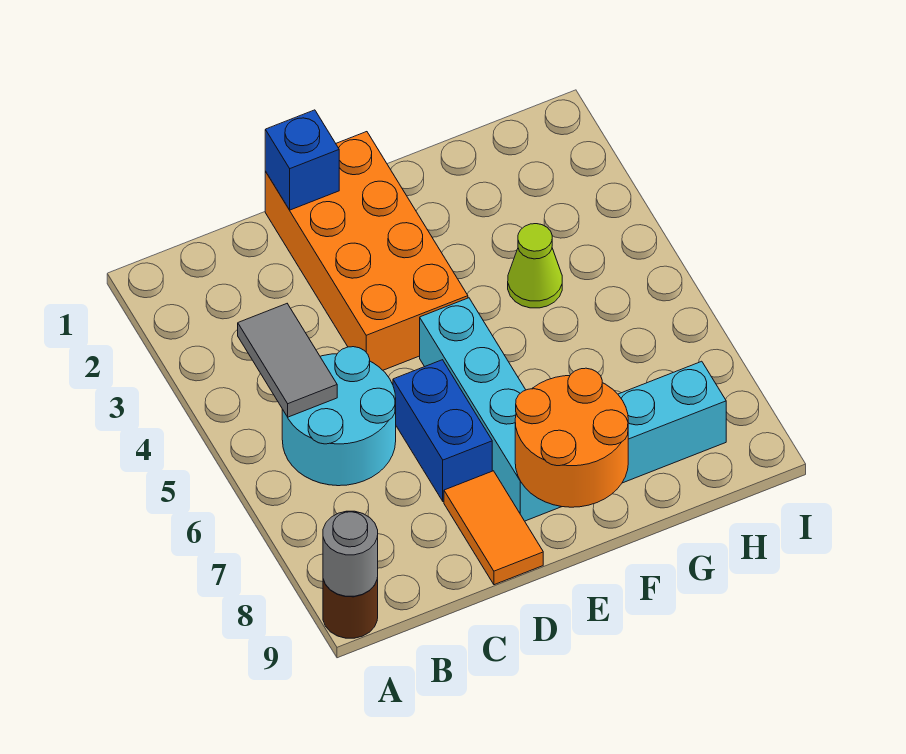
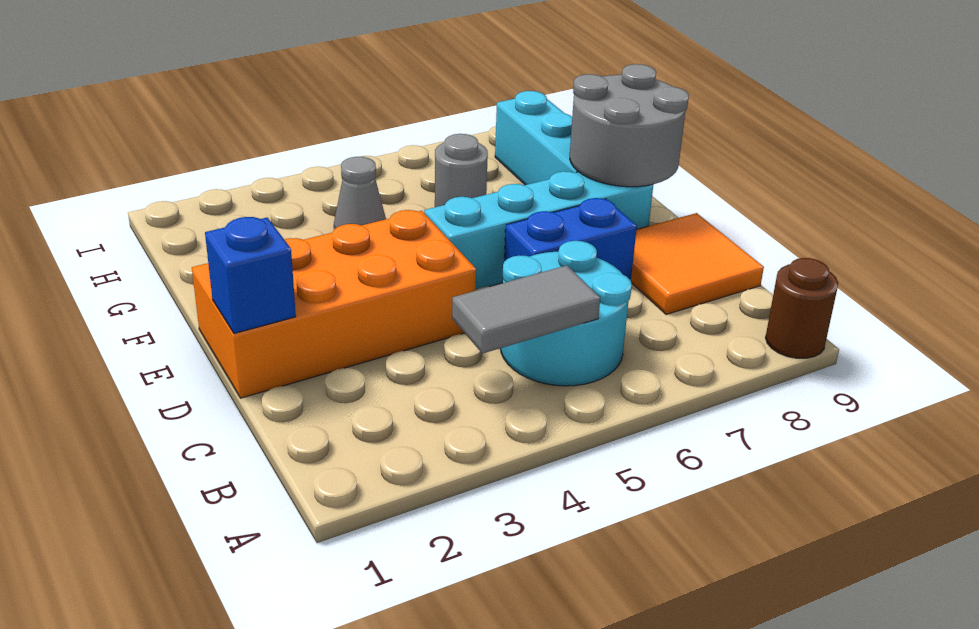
grey 1x1 round brick [323,511,378,596] -> grey 1x1 round brick moved to [435,134,488,207]
orange 1x2 tile [444,471,543,585] -> orange 2x2 tile [631,213,764,315]
orange 2x2 round brick [515,368,628,507] -> grey 2x2 round brick [570,64,689,187]
lime 1x1 cone [508,224,562,308] -> grey 1x1 cone [333,157,386,229]

